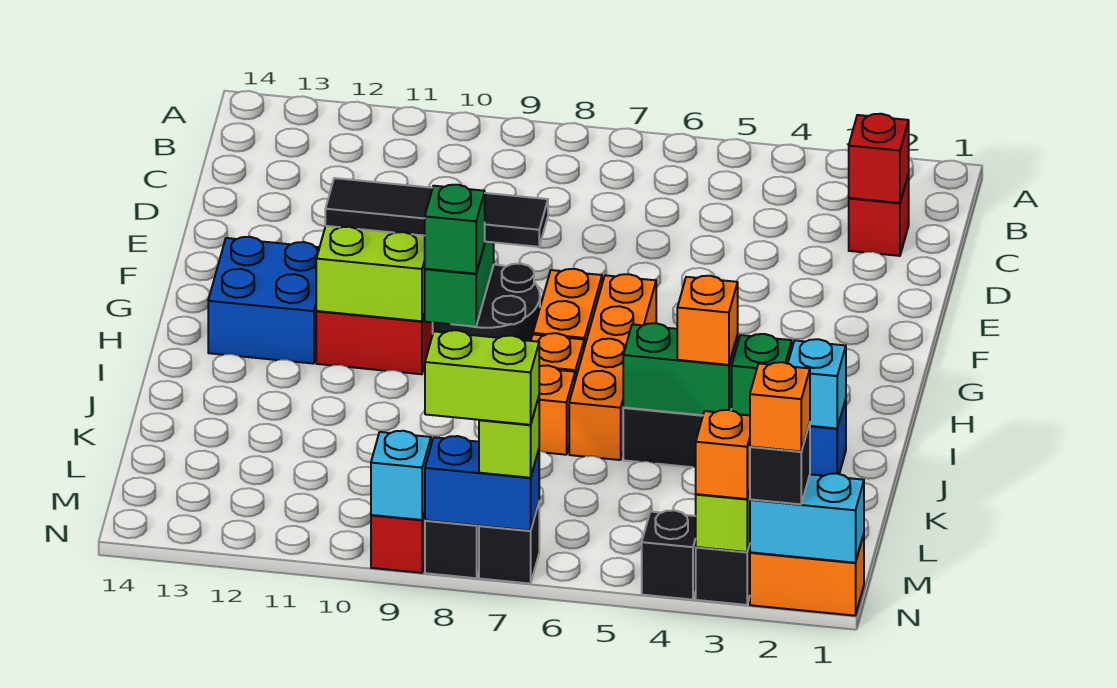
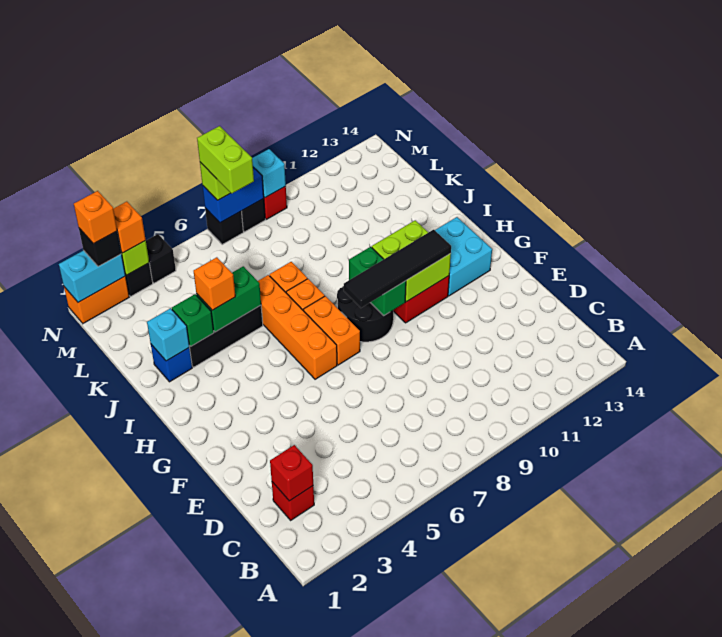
blue 2x2 brick [208,237,320,364] -> cyan 2x2 brick [435,217,492,296]
green 1x1 brick [425,185,485,274] -> none
lime 1x2 brick [425,330,539,425] -> lime 1x2 brick turned to [197,126,254,193]

